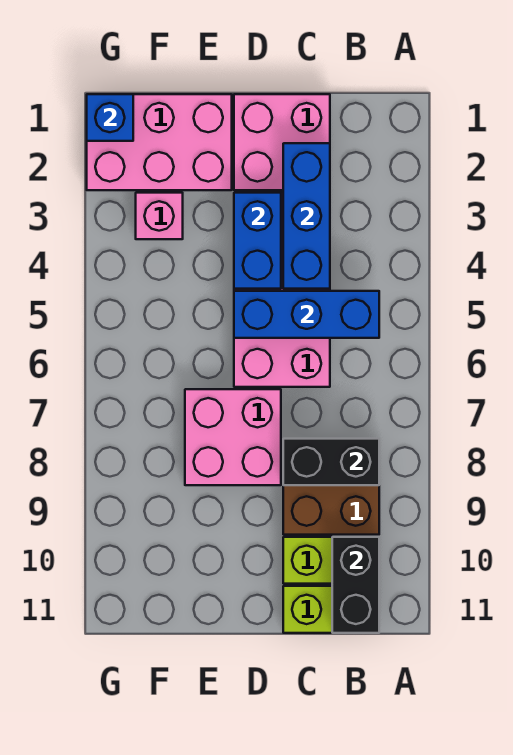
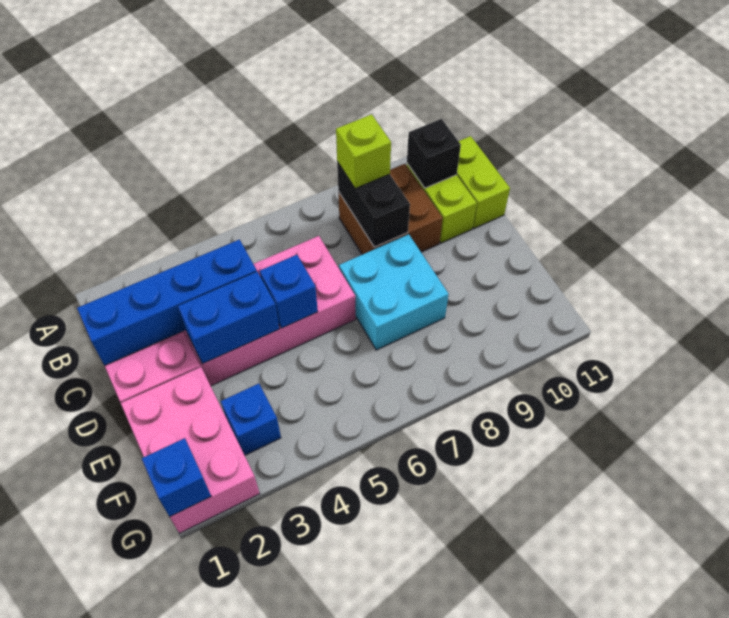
blue 1x3 brick [234,291,379,338] -> blue 1x1 brick [260,255,318,328]
none -> lime 1x1 brick [336,114,391,189]
black 1x2 brick [332,537,379,633] -> black 1x1 brick [407,119,461,188]
blue 1x3 brick [283,143,330,289] -> blue 1x4 brick [77,240,257,366]
pink 2x2 brick [185,389,281,485] -> cyan 2x2 brick [339,234,449,350]
pink 1x1 brick [136,193,183,239] -> blue 1x1 brick [221,384,281,455]

